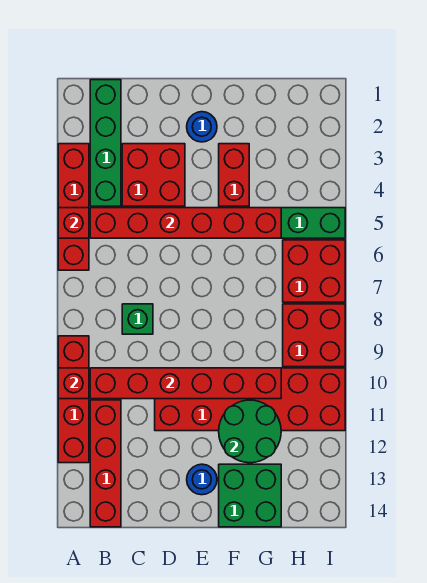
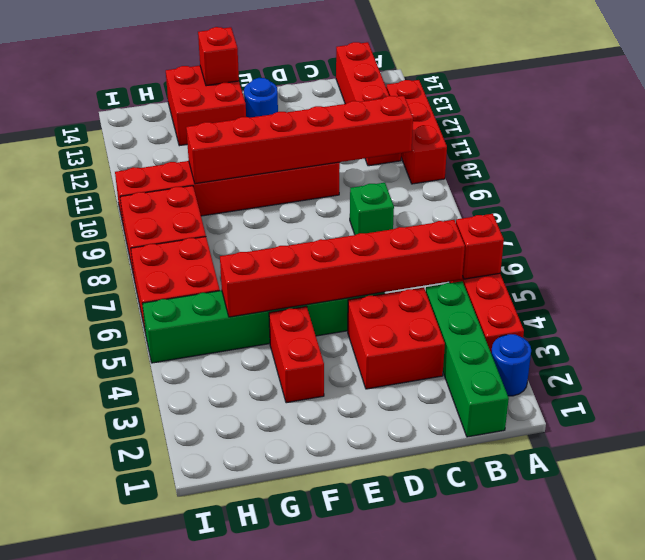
red 1x4 brick [58,336,89,463] -> red 1x3 brick [386,80,447,184]
red 1x1 brick [58,368,89,399] -> red 1x1 brick moved to [198,27,239,86]
red 2x6 brick [155,368,345,431] -> red 1x6 brick [115,161,340,223]
blue 1x1 round brick [187,112,217,142] -> blue 1x1 round brick moved to [491,334,531,396]
green 2x2 round brick [219,400,281,463] -> none
green 2x2 brick [219,464,281,527] -> red 2x2 brick [166,66,246,146]

